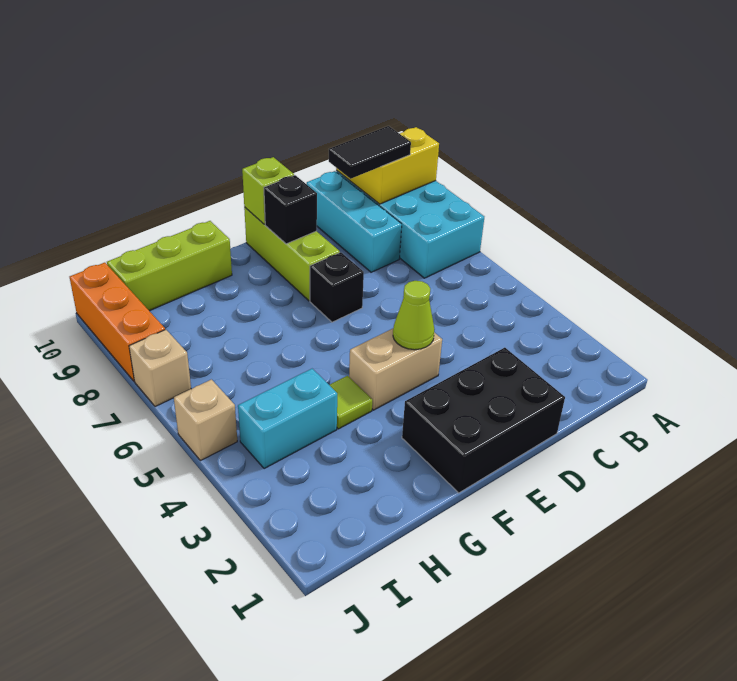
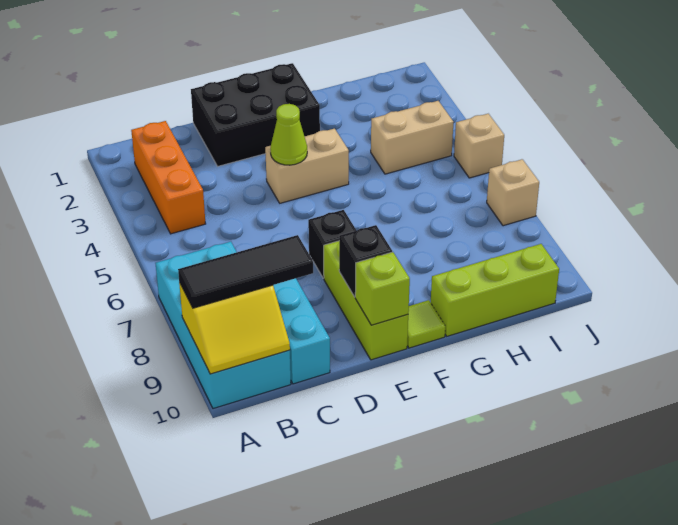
black 1x2 tile [329,126,411,179] -> black 1x3 tile [178,235,313,308]
lime 1x1 tile [330,376,372,429] -> lime 1x1 tile moved to [407,300,445,348]
cyan 1x2 brick [238,369,337,469] -> tan 1x2 brick [371,101,453,174]
orange 1x3 brick [70,263,165,381] -> orange 1x3 brick moved to [131,121,206,234]

